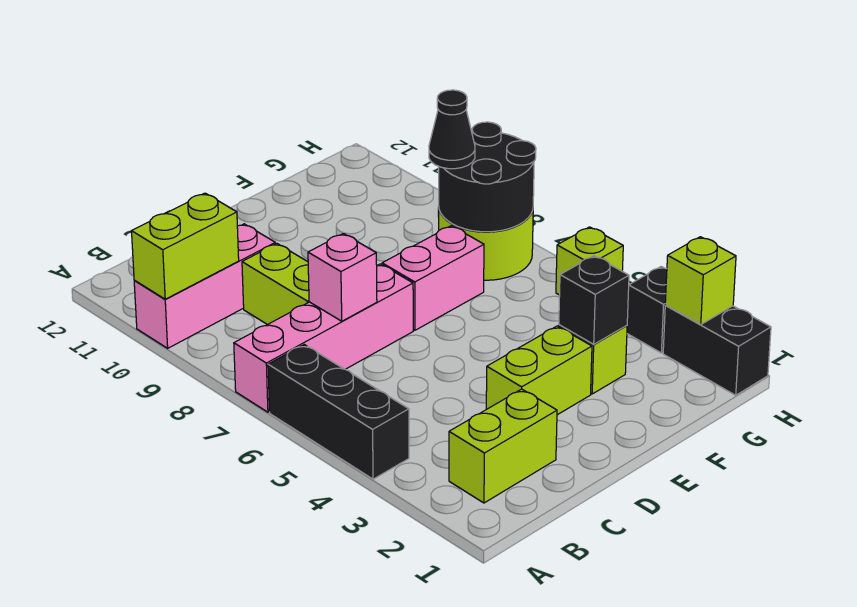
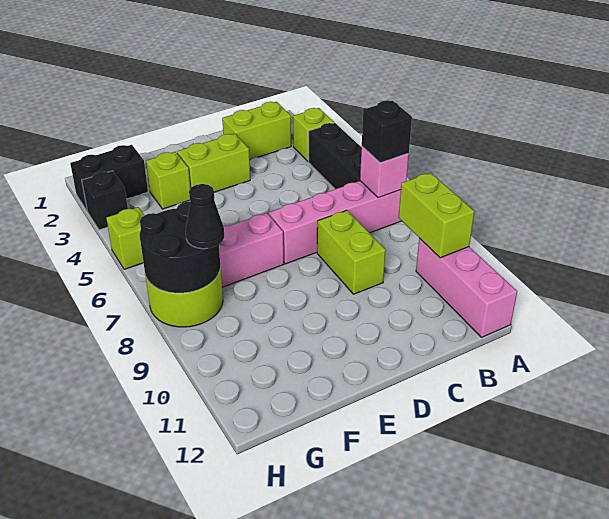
pink 1x3 brick [134,224,275,348] -> pink 1x3 brick turned to [416,238,517,337]
lime 1x2 brick [132,193,239,299] -> lime 1x2 brick turned to [399,173,474,258]
pink 1x1 brick [308,234,377,321] -> pink 1x1 brick moved to [360,147,409,198]
black 1x1 brick [559,256,629,344] -> black 1x1 brick moved to [362,100,412,163]
black 1x2 brick [663,306,771,395] -> black 1x2 brick turned to [70,145,148,211]
lime 1x1 brick [665,237,736,324] -> lime 1x1 brick moved to [293,108,334,162]

